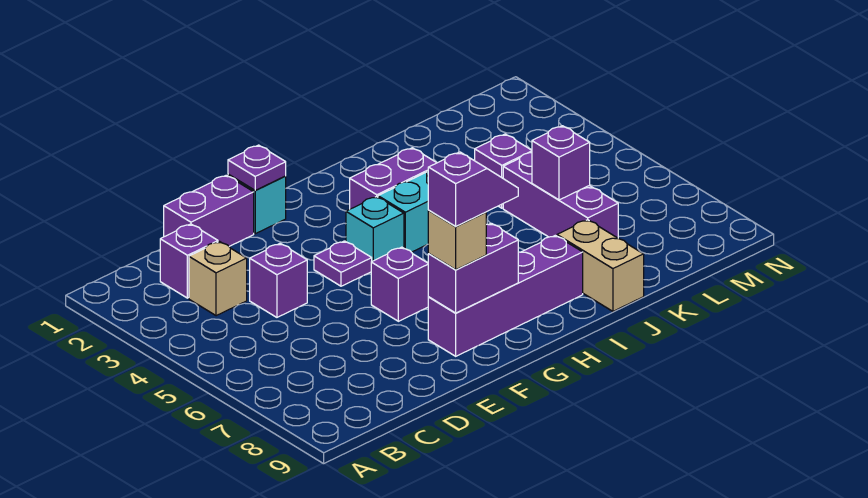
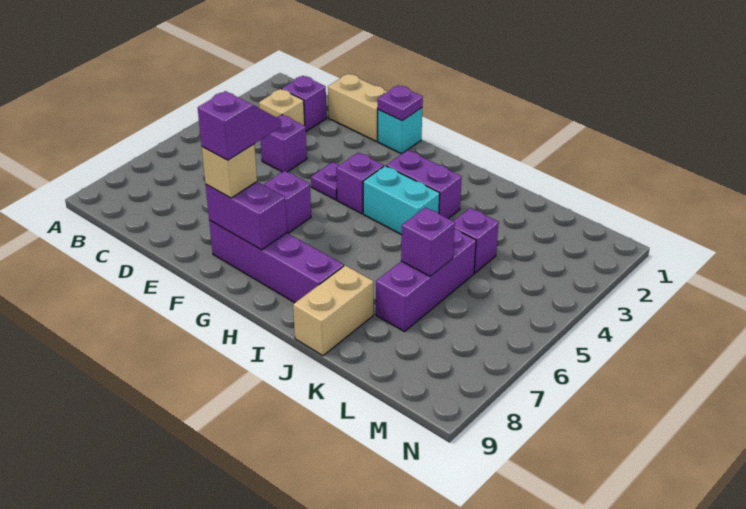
purple 1x2 brick [164,175,254,246] -> tan 1x2 brick [328,74,387,141]
purple 1x2 slope [428,152,518,227] -> purple 1x2 slope turned to [198,91,281,160]
cyan 1x1 brick [346,196,404,261] -> purple 1x1 brick [336,152,384,214]

